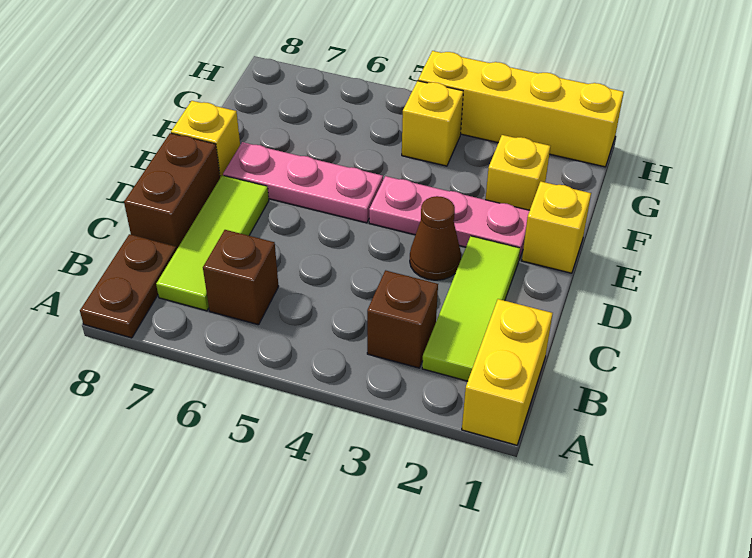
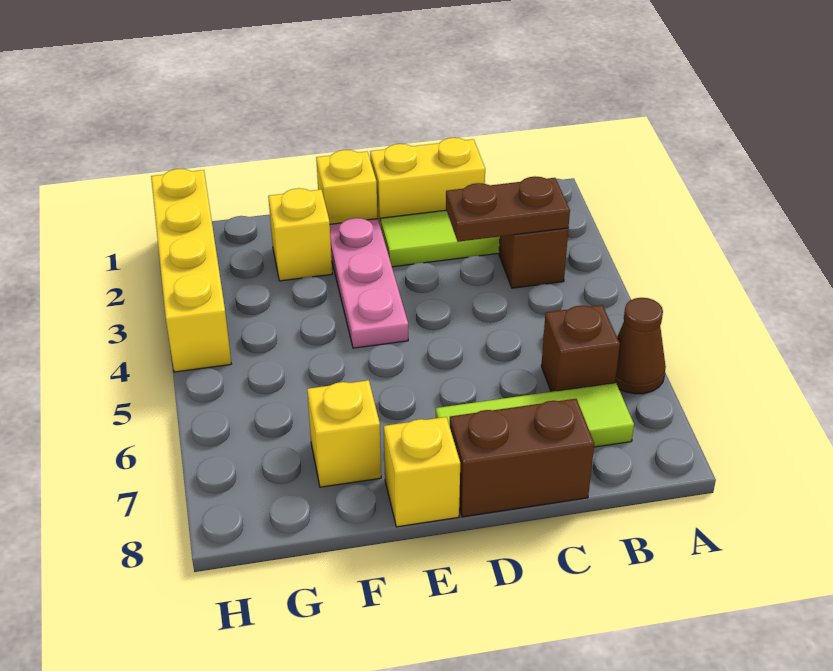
yellow 1x2 brick [462,299,553,445] -> yellow 1x2 brick moved to [370,138,485,227]
brown 1x2 plate [80,234,177,338] -> brown 1x2 plate moved to [446,176,570,242]
brown 1x1 cone [410,196,461,280] -> brown 1x1 cone moved to [615,298,666,394]
pink 1x3 plate [223,142,383,223] -> none
yellow 1x1 brick [402,81,463,166] -> yellow 1x1 brick moved to [307,380,381,487]

